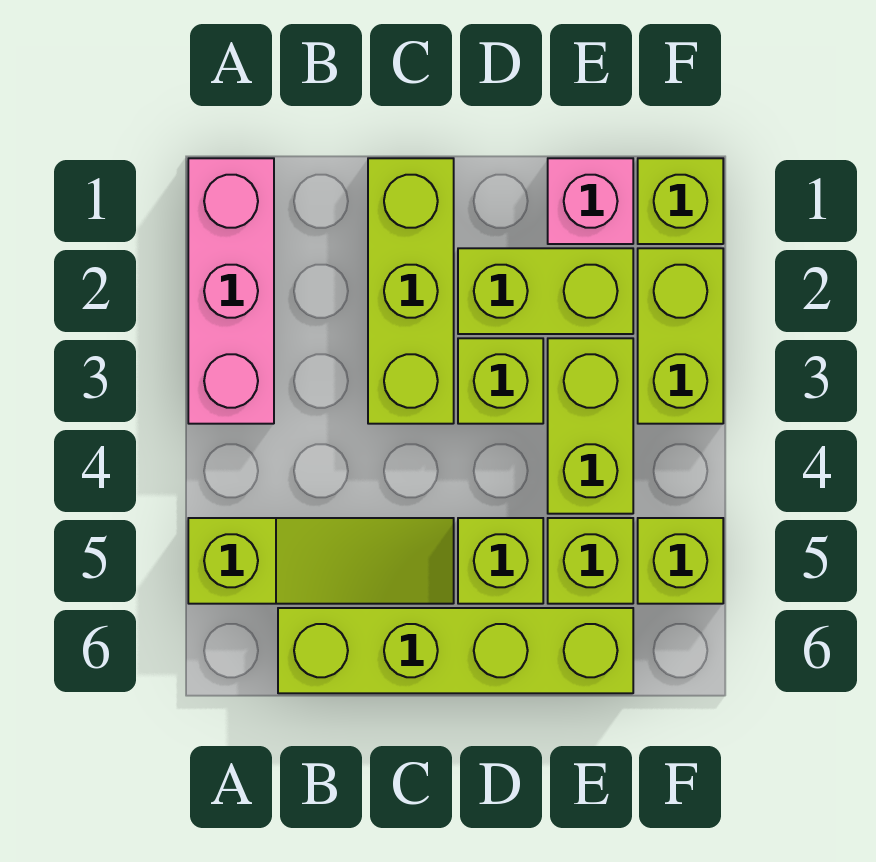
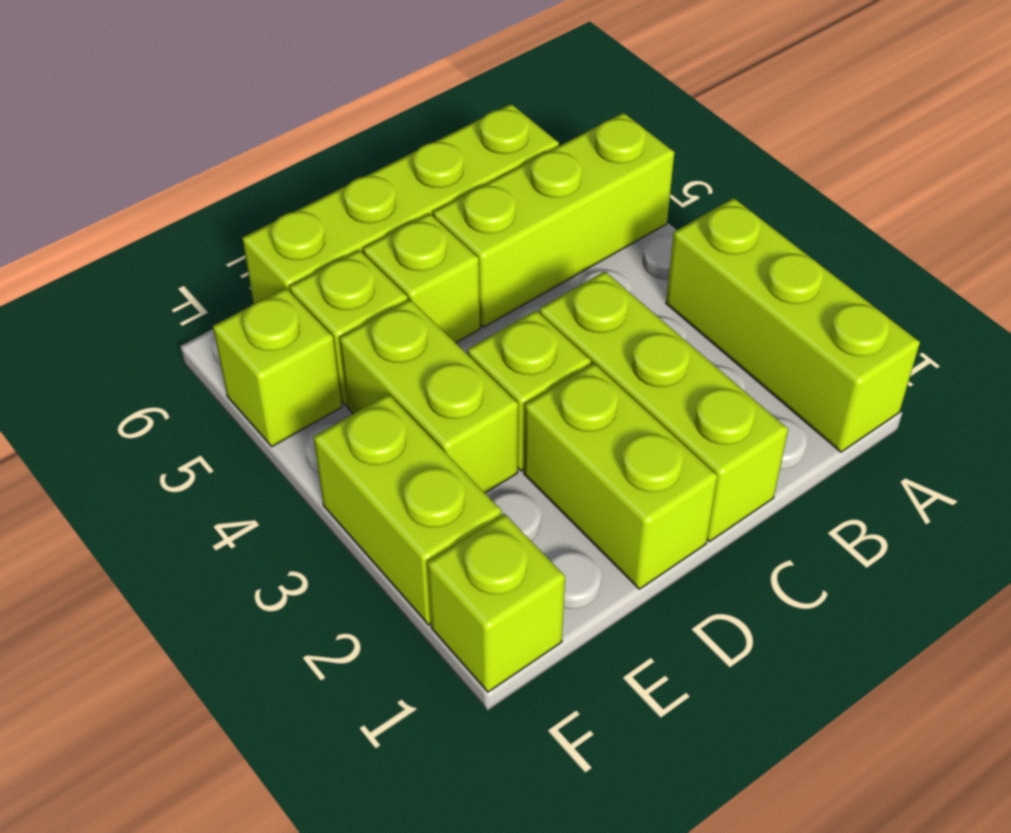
pink 1x3 brick [188,158,274,424] -> lime 1x3 brick [666,198,920,452]
lime 1x3 slope [188,518,454,604] -> lime 1x3 brick [433,113,674,327]
lime 1x2 brick [458,248,633,334] -> lime 1x2 brick turned to [524,363,718,589]
pink 1x1 brick [548,158,633,244] -> none

